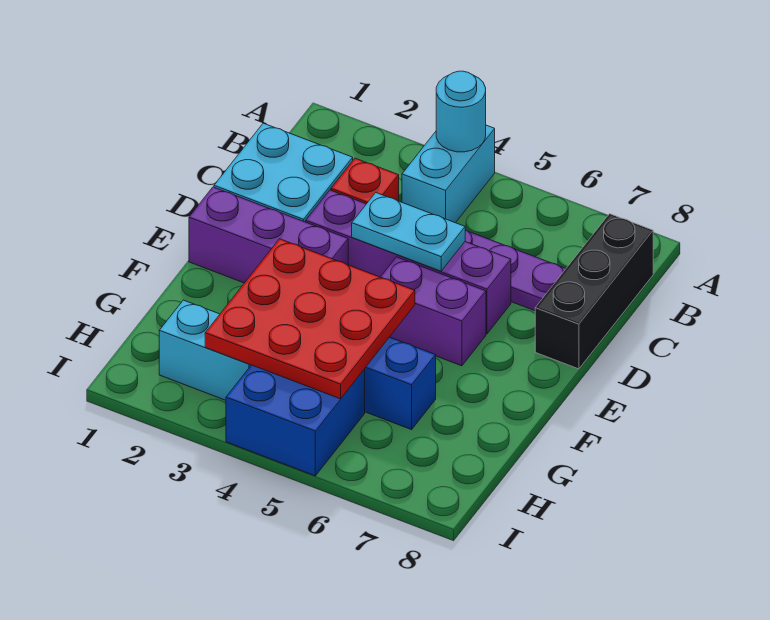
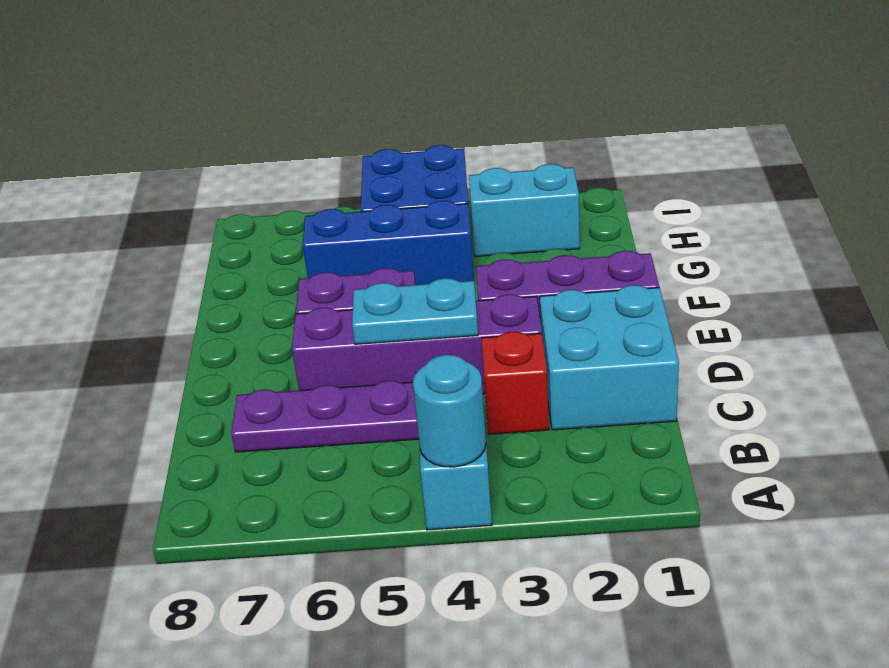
black 1x3 brick [535,214,653,369] -> none
red 3x3 plate [205,239,415,399] -> none

